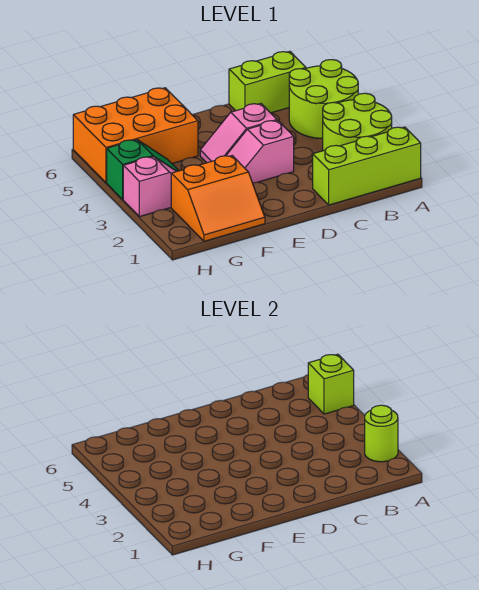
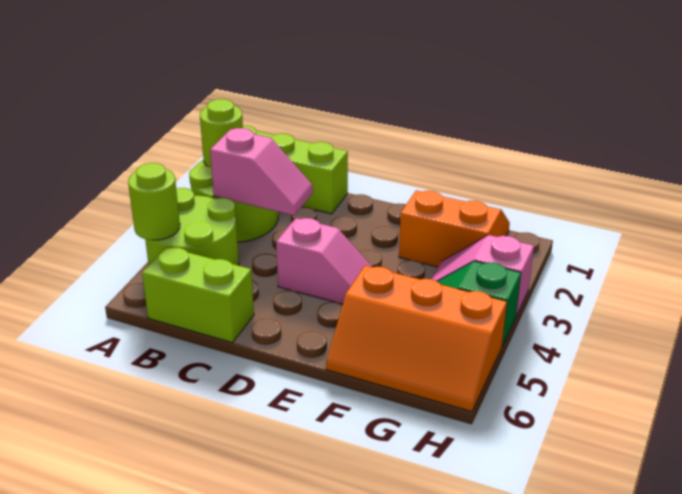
lime 1x1 brick [308,354,354,414] -> lime 1x1 round brick [128,163,180,240]
pink 1x2 slope [226,120,294,183] -> pink 1x2 slope moved to [210,128,313,215]
orange 2x3 brick [73,88,198,183] -> orange 2x3 slope [326,266,507,412]

